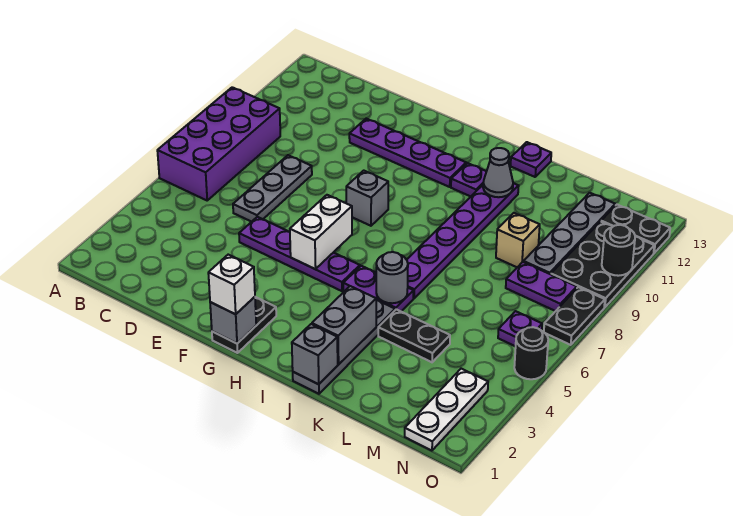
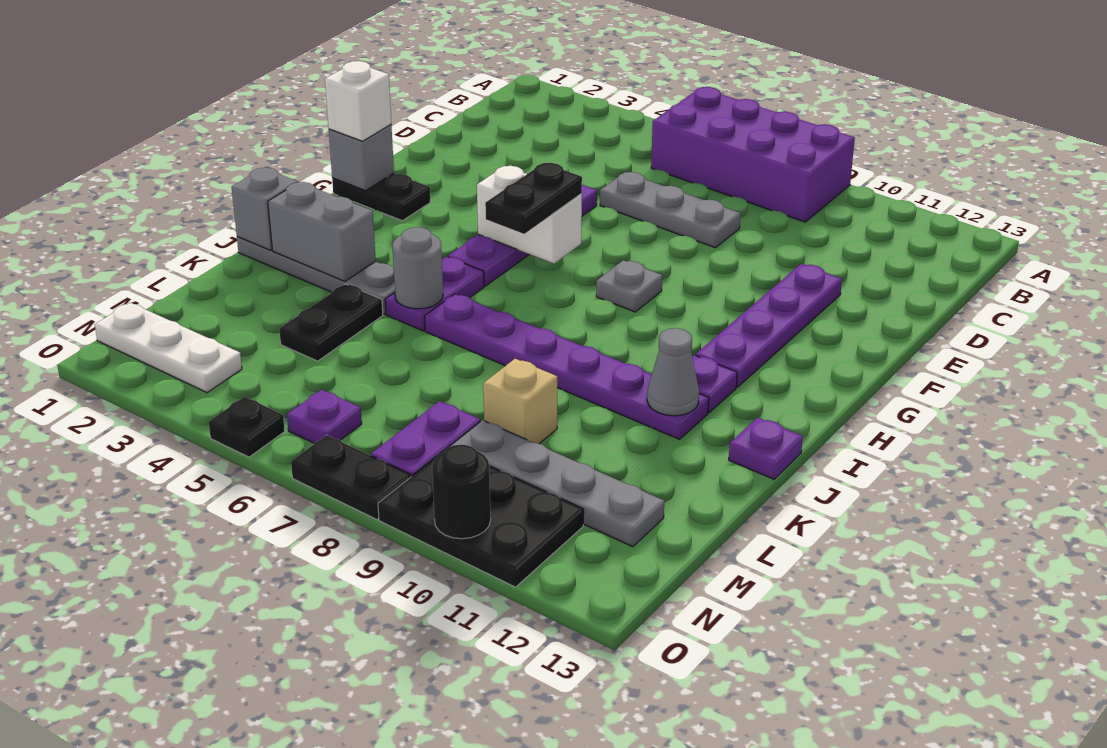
grey 1x1 brick [346,171,388,226] -> grey 1x1 plate [596,260,662,312]
black 1x2 plate [601,205,670,253] -> black 1x2 plate moved to [485,163,582,234]
black 1x1 round brick [514,327,548,379] -> black 1x1 plate [209,397,285,457]

